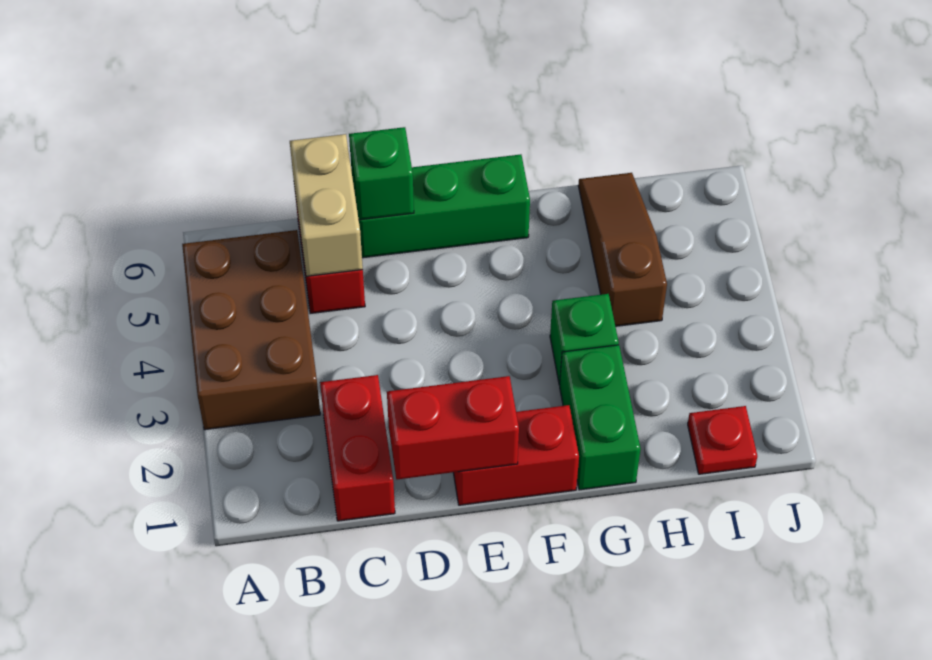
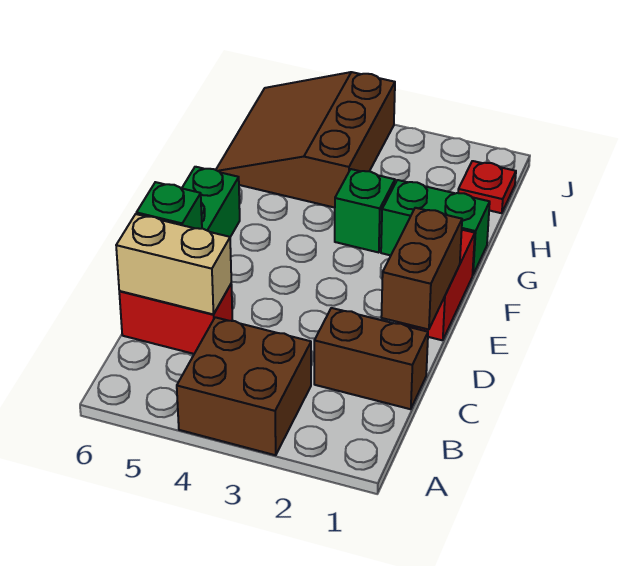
brown 2x3 brick [182,230,320,430] -> brown 2x2 brick [177,317,311,455]
red 1x2 brick [320,375,395,521] -> brown 1x2 brick [314,308,428,409]
red 1x2 brick [387,376,519,480] -> brown 1x2 brick [381,208,462,330]
brown 1x3 slope [578,173,667,326] -> brown 3x3 slope [216,72,395,208]

